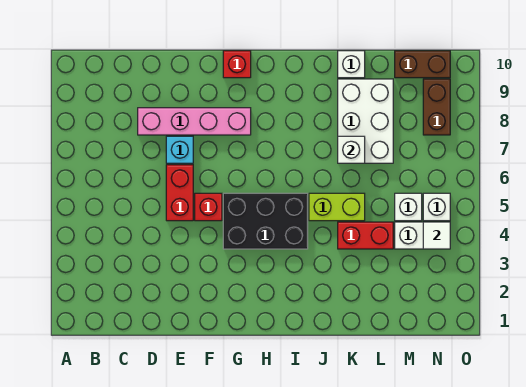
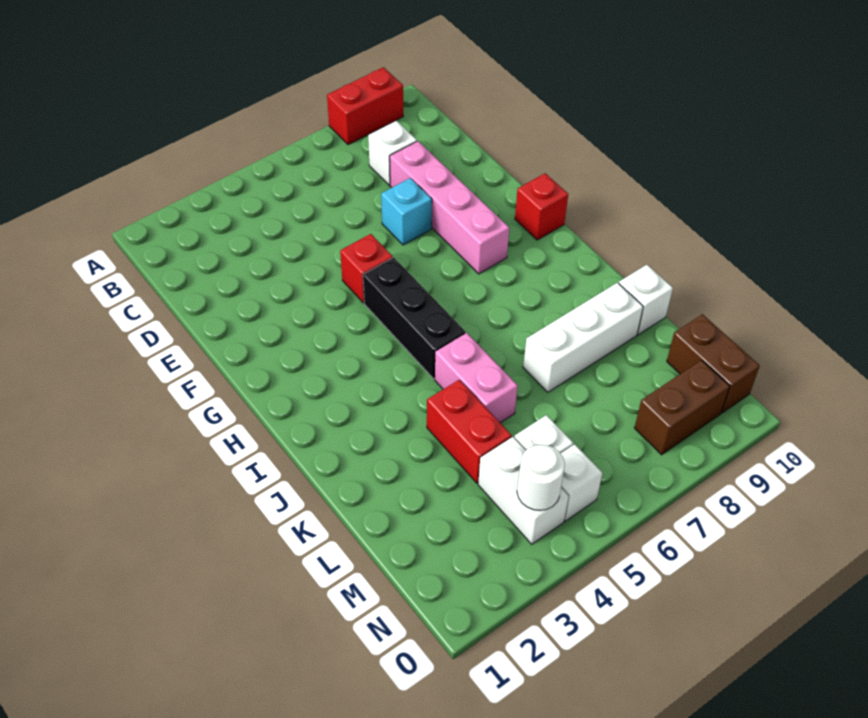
red 1x2 brick [166,165,193,221] -> red 1x2 brick moved to [327,67,403,145]
black 2x3 brick [223,193,308,249] -> black 1x3 brick [363,258,465,379]
lime 1x2 brick [309,193,365,221] -> pink 1x2 brick [435,333,518,423]
white 2x3 brick [338,79,393,163] -> white 1x3 brick [523,283,643,392]
white 1x1 brick [338,136,365,163] -> white 1x1 brick moved to [368,121,417,185]
white 1x1 tile [423,222,450,249] -> white 1x1 round brick [517,445,565,510]

